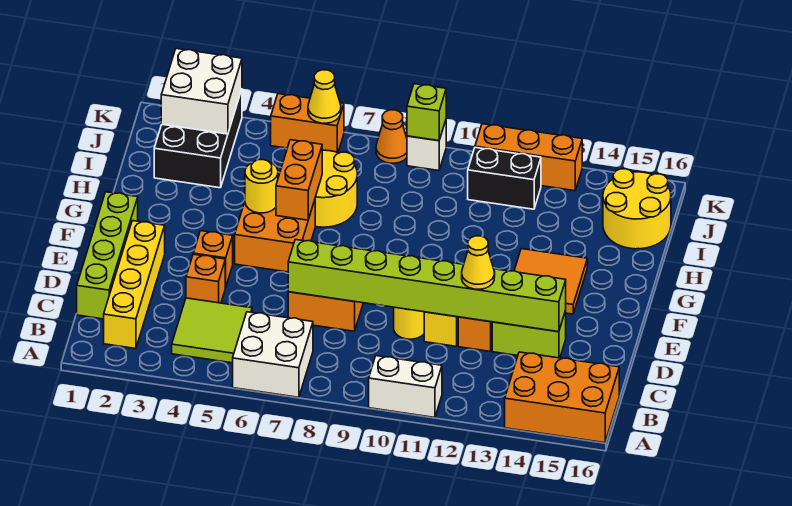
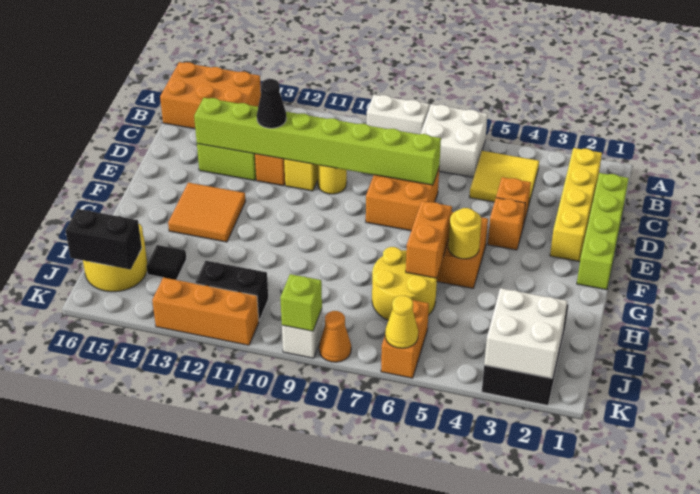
white 1x2 brick [369,356,442,418] -> white 1x2 brick moved to [367,95,429,134]
lime 2x2 tile [172,298,252,363] -> yellow 2x2 tile [470,151,539,207]
yellow 1x1 cone [462,236,495,289] -> black 1x1 cone [257,79,286,128]
none -> black 1x1 tile [146,245,186,280]
none -> black 1x2 brick [65,209,142,270]
orange 1x2 brick [271,94,344,153] -> orange 1x2 brick turned to [381,300,429,378]

